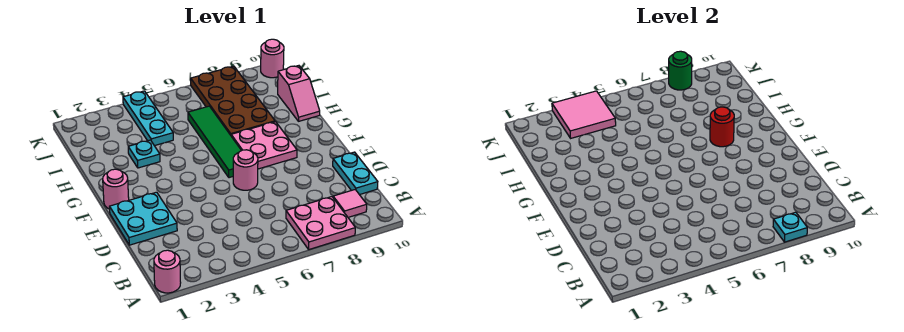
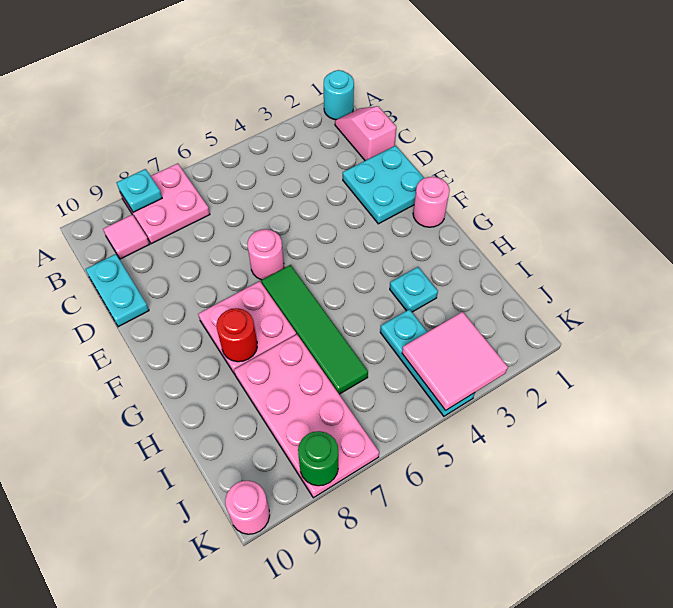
pink 1x1 round brick [154,250,181,293] -> cyan 1x1 round brick [324,70,354,120]
brown 2x4 plate [191,66,275,135] -> pink 2x4 plate [234,334,379,498]
pink 1x2 slope [278,66,320,121] -> pink 1x2 slope moved to [335,106,396,161]

